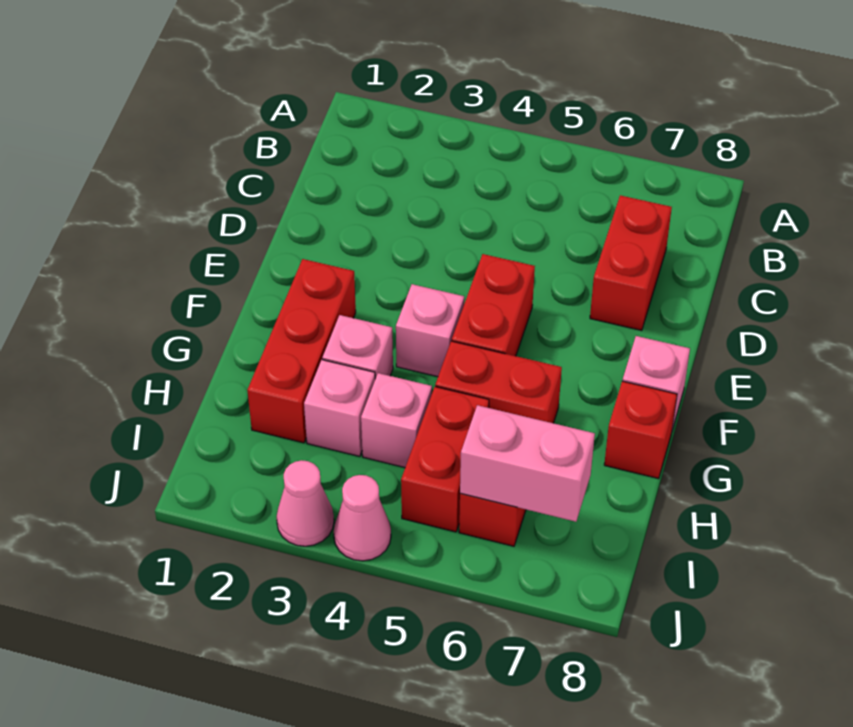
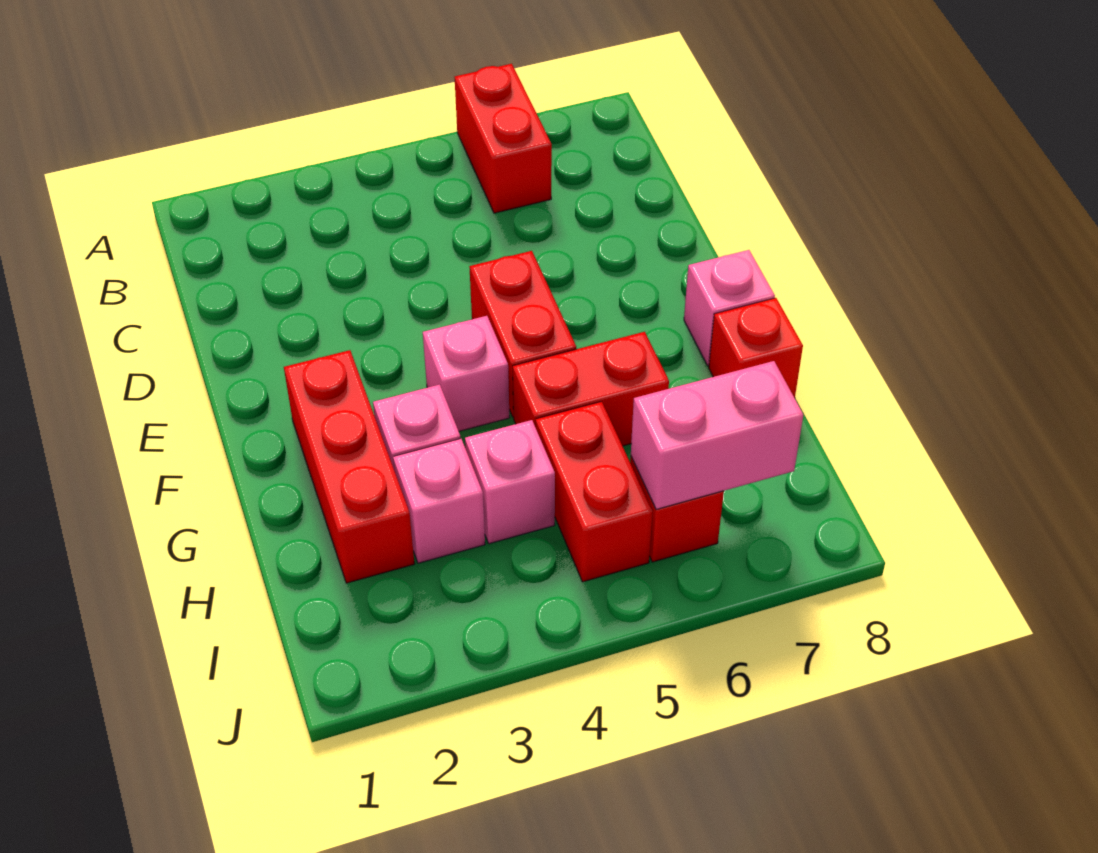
red 1x2 brick [590,195,672,331] -> red 1x2 brick moved to [455,64,552,213]
pink 1x1 cone [276,460,334,546] -> none
pink 1x1 cone [334,475,391,561] -> none

